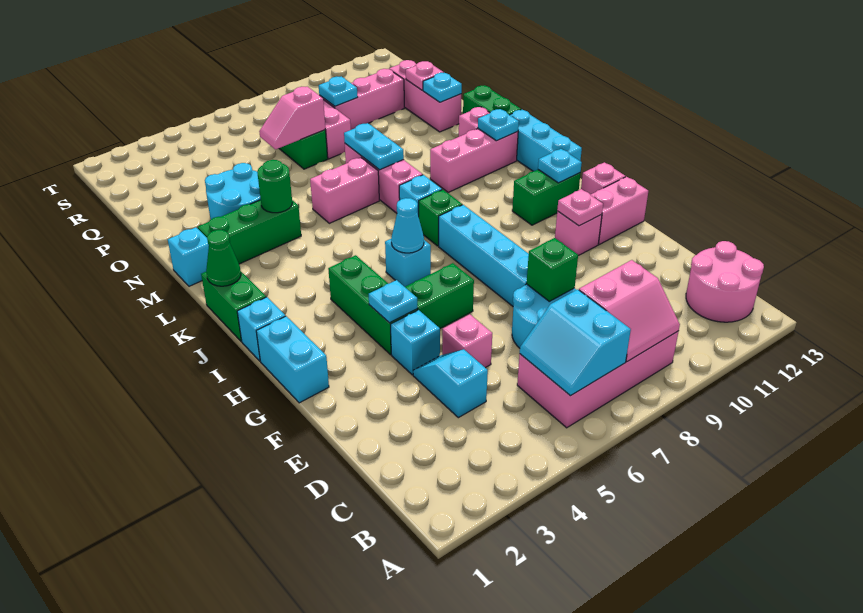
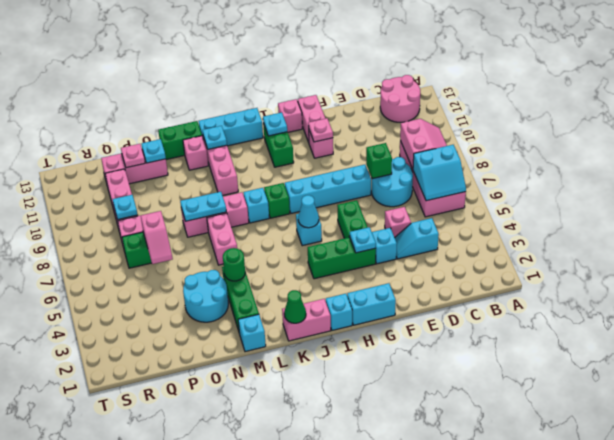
green 1x2 brick [201,272,266,341] -> pink 1x2 brick [282,299,331,341]

